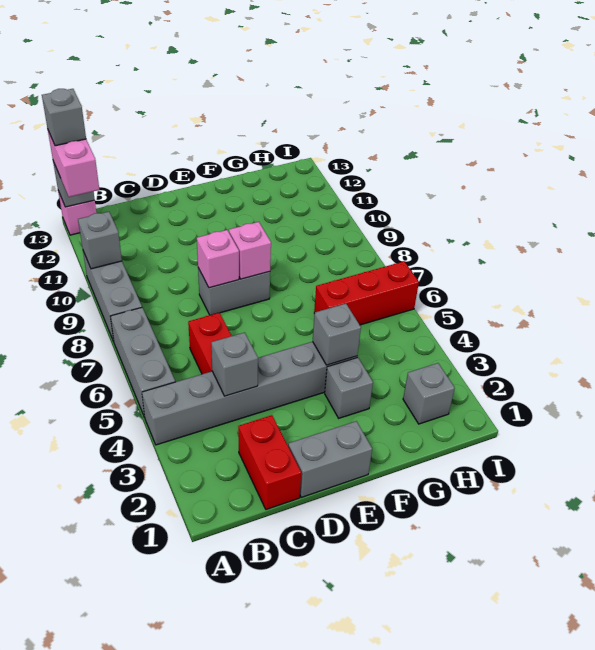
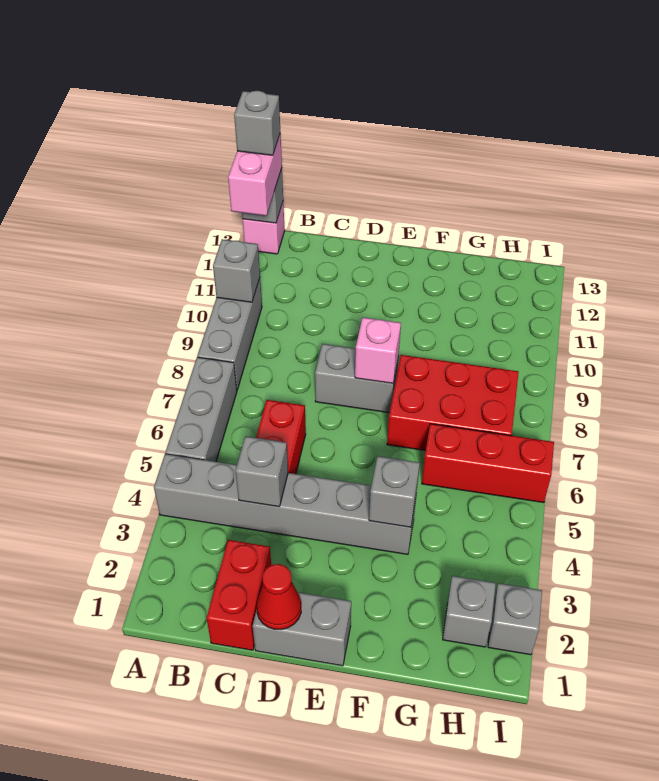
none -> red 1x1 cone [257,564,301,629]
pink 1x1 brick [197,230,239,288] -> none
grey 1x1 brick [325,357,373,418] -> grey 1x1 brick moved to [488,583,542,655]
none -> red 2x3 brick [387,355,519,451]

